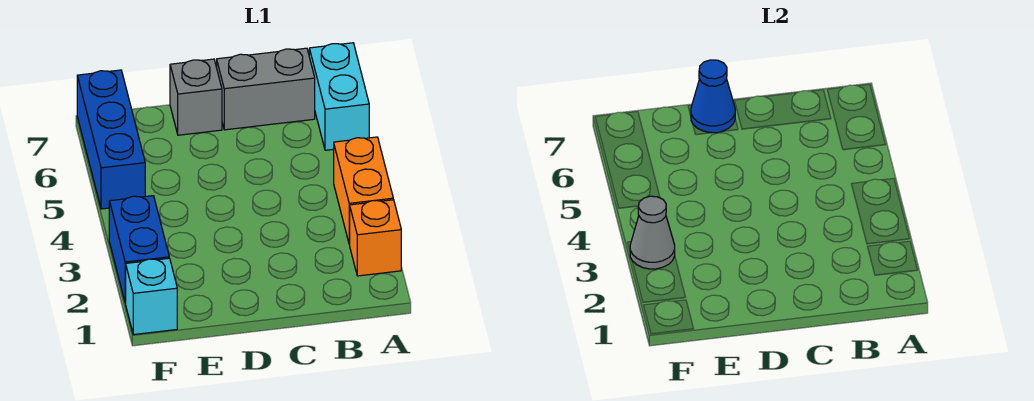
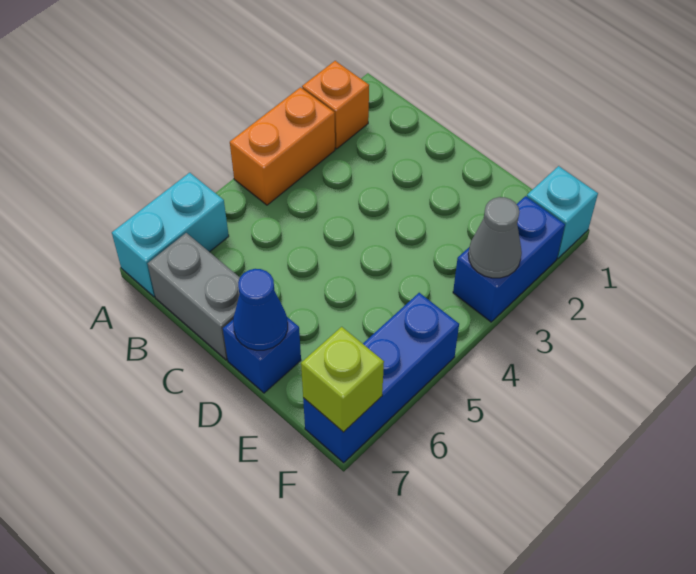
grey 1x1 brick [170,59,222,135] -> blue 1x1 brick [223,317,301,393]
none -> lime 1x1 brick [301,327,384,432]

